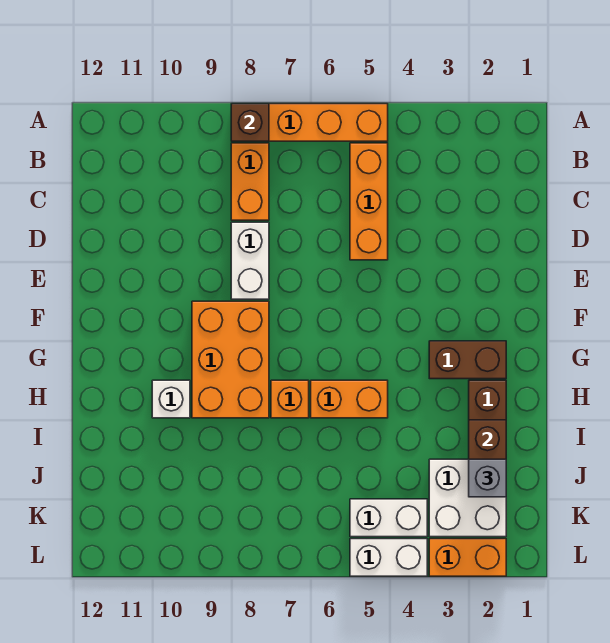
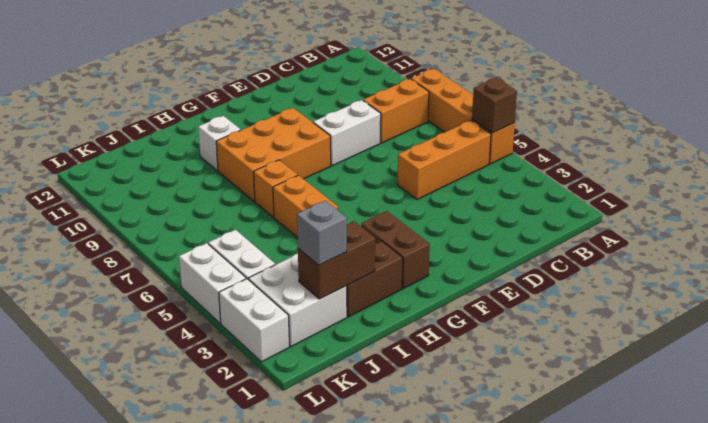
brown 1x1 brick [231,104,269,141] -> brown 1x1 brick moved to [472,78,517,133]
orange 1x2 brick [429,539,506,576] -> white 1x2 brick [219,279,289,362]

